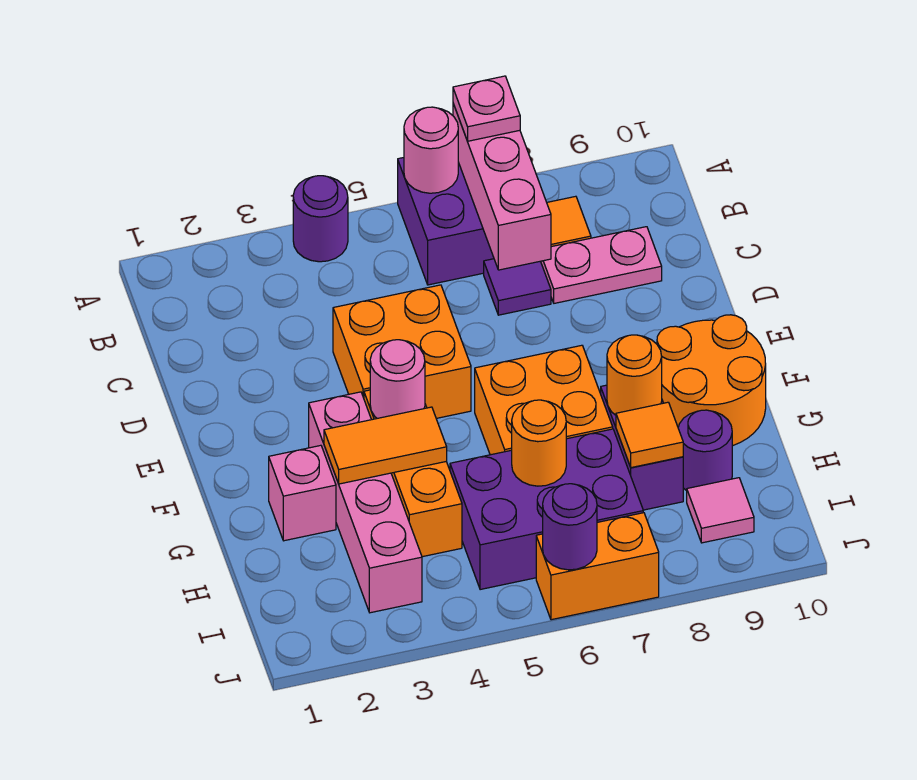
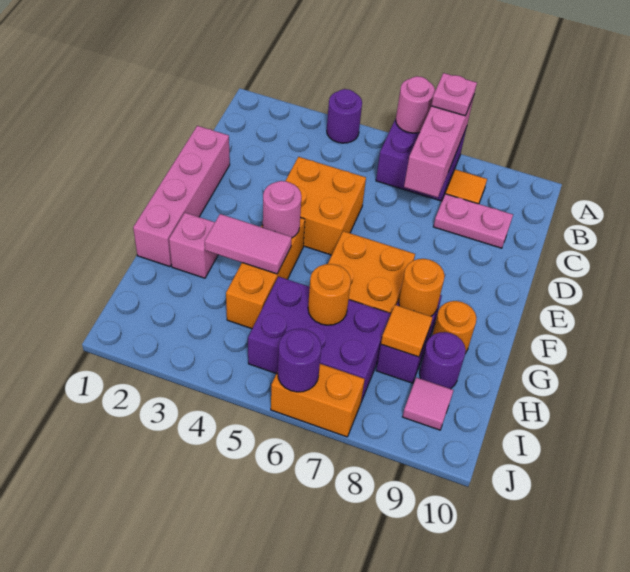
purple 1x1 tile [484,259,551,315] -> none
pink 1x4 brick [309,392,422,613] -> pink 1x4 brick moved to [133,126,230,267]
orange 2x2 round brick [657,315,766,446] -> orange 1x1 round brick [432,301,477,353]
orange 1x2 tile [324,407,447,484] -> pink 1x2 tile [205,214,292,274]

